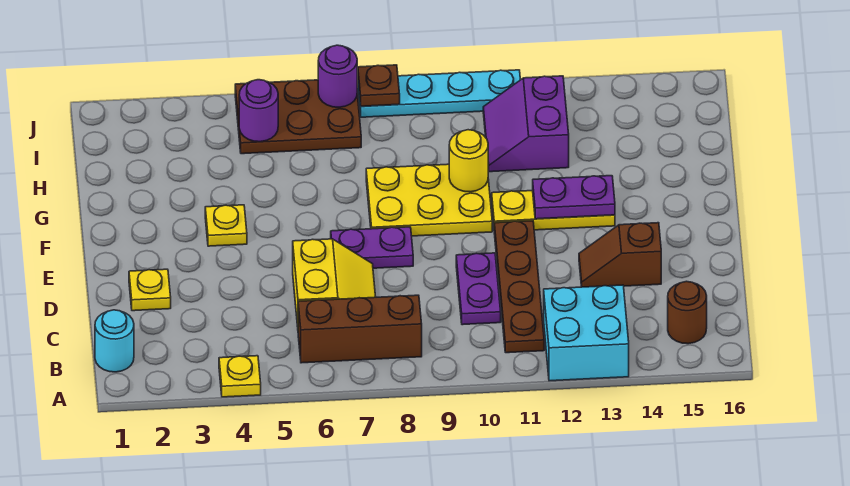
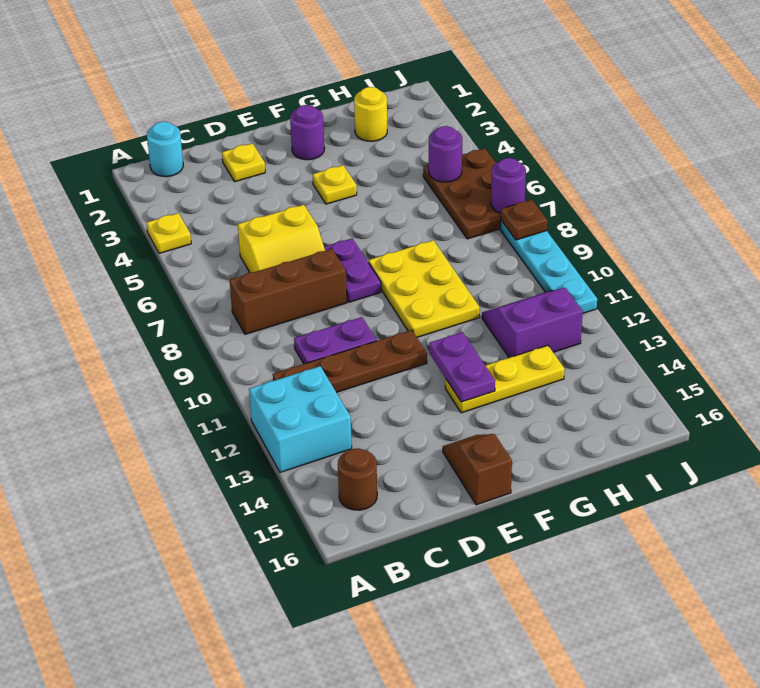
brown 1x3 brick [298,295,422,363] -> brown 1x3 brick turned to [230,249,347,334]
brown 1x2 slope [579,223,661,287] -> brown 1x2 slope moved to [443,434,512,505]
none -> purple 1x1 round brick [290,105,325,160]
yellow 1x3 plate [492,191,615,230] -> yellow 1x3 plate turned to [445,345,565,413]
yellow 1x1 round brick [449,130,488,192] -> yellow 1x1 round brick moved to [354,87,387,141]

